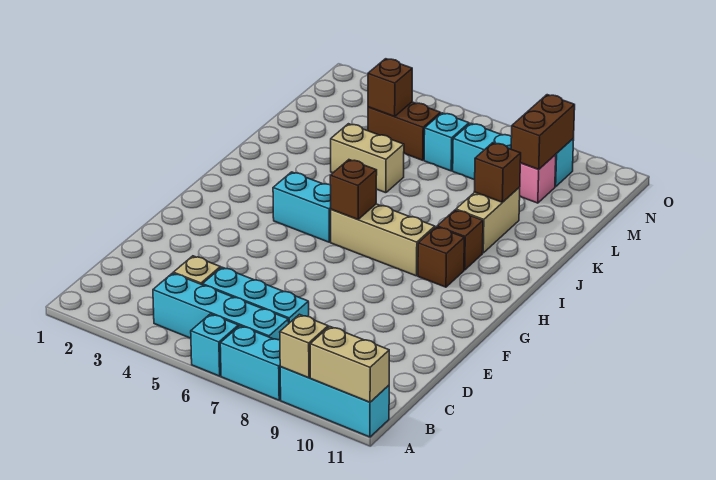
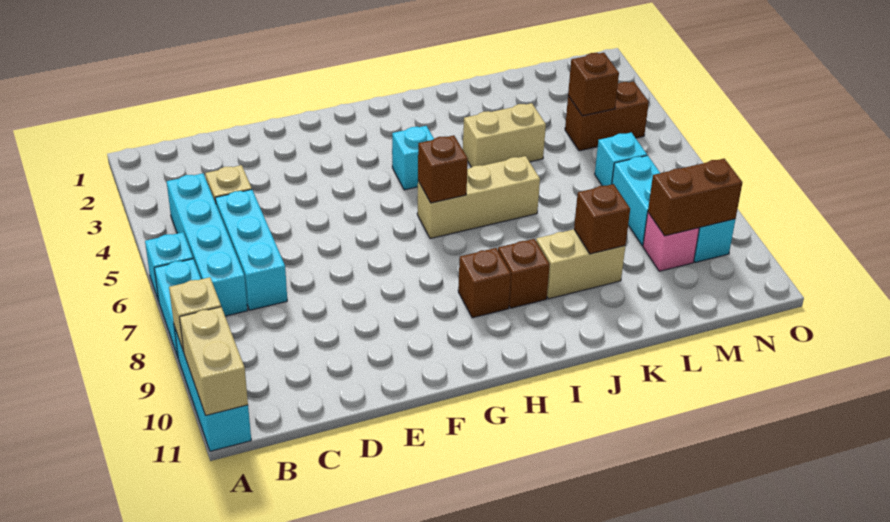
cyan 1x2 brick [273,172,331,242] -> cyan 1x1 brick [392,126,434,190]
tan 1x3 brick [331,204,435,276] -> tan 1x3 brick turned to [417,156,540,239]
tan 1x2 brick [331,124,404,193] -> tan 1x2 brick turned to [463,103,546,167]
brown 1x2 brick [368,102,441,160] -> brown 1x2 brick turned to [565,81,649,151]

